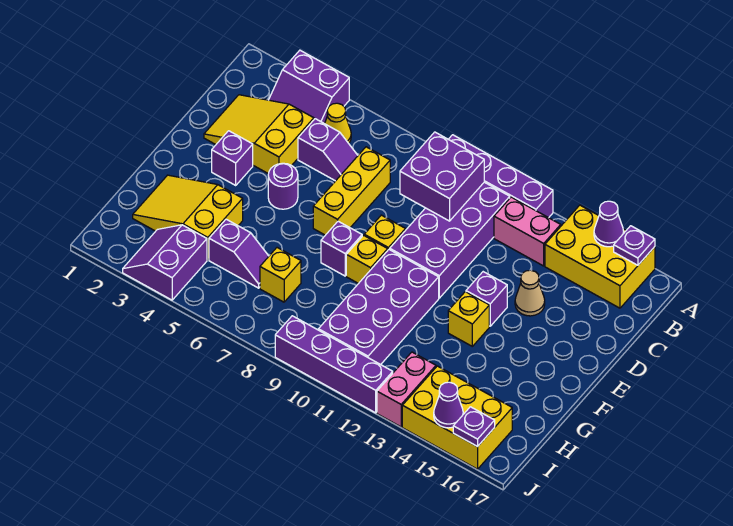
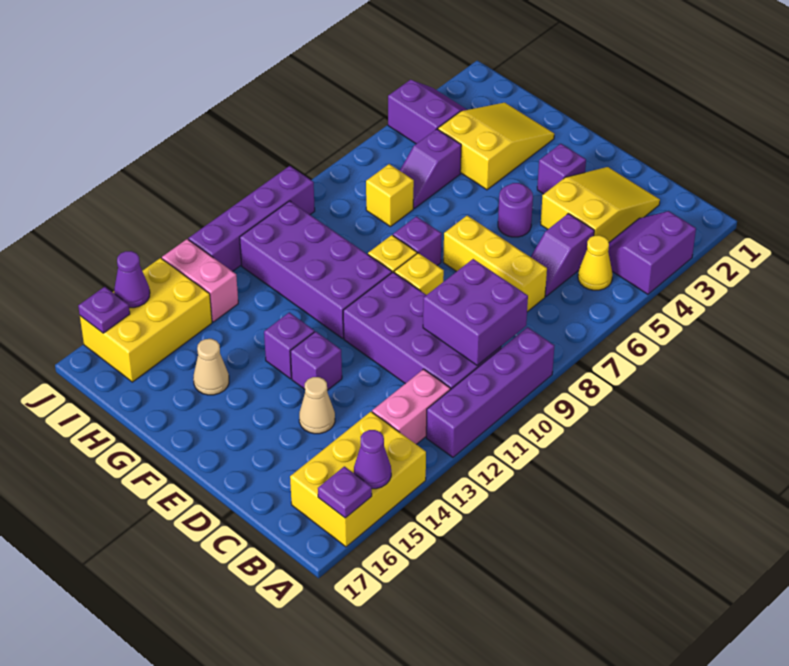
yellow 1x1 brick [448,292,489,346] -> purple 1x1 brick [264,312,315,379]
none -> tan 1x1 cone [193,339,229,395]

